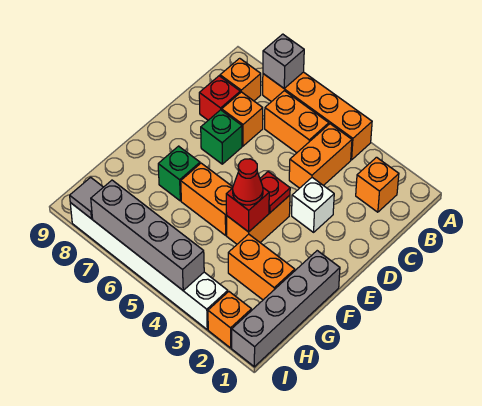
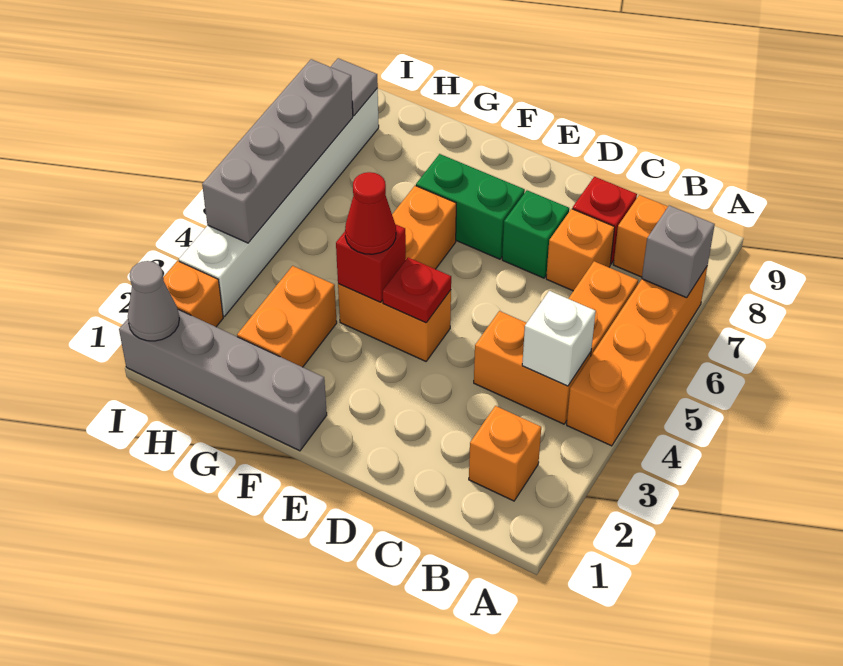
white 1x1 brick [292,178,334,232] -> white 1x1 brick moved to [522,291,596,386]
green 1x1 brick [158,146,200,201] -> green 1x2 brick [416,154,525,259]
none -> grey 1x1 cone [128,261,179,341]

